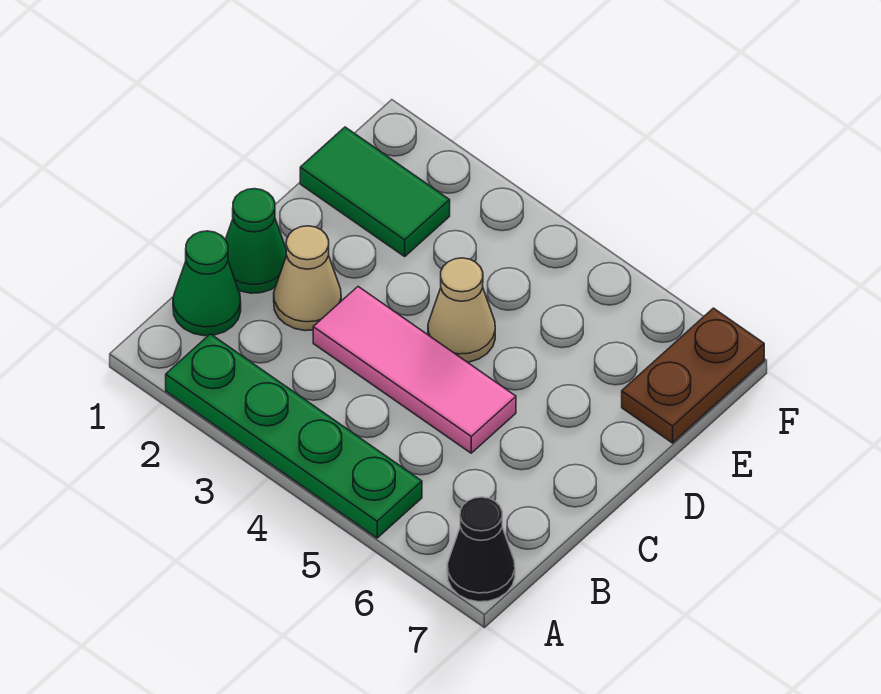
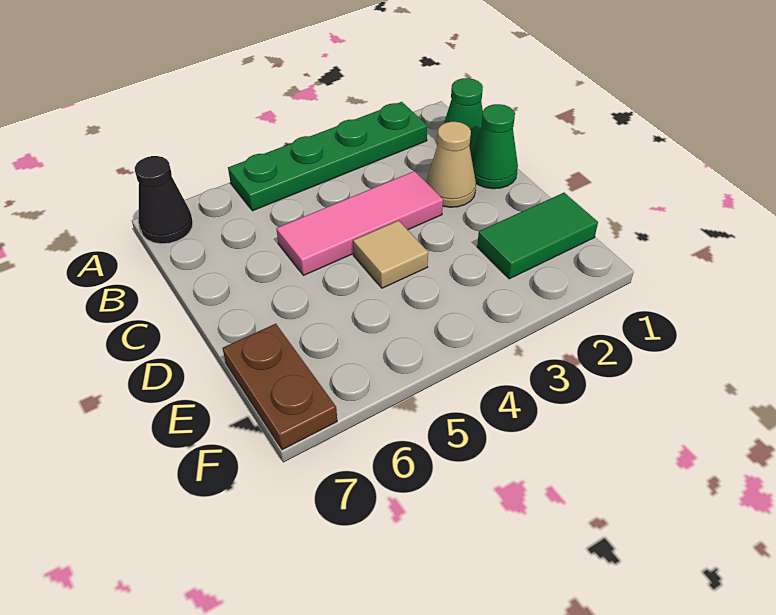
tan 1x1 cone [428,258,495,362] -> tan 1x1 tile [353,221,428,288]

